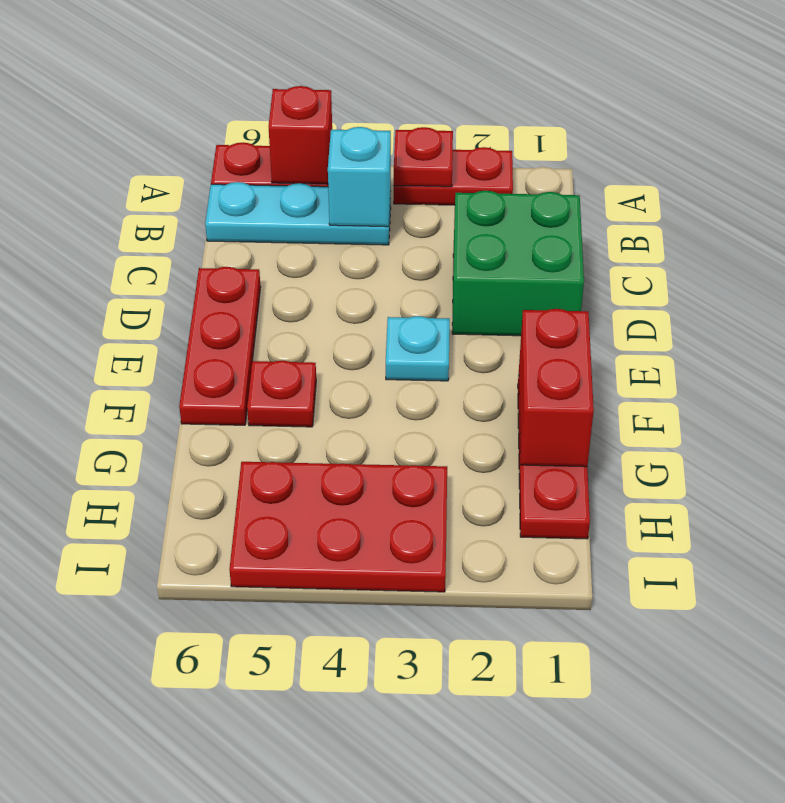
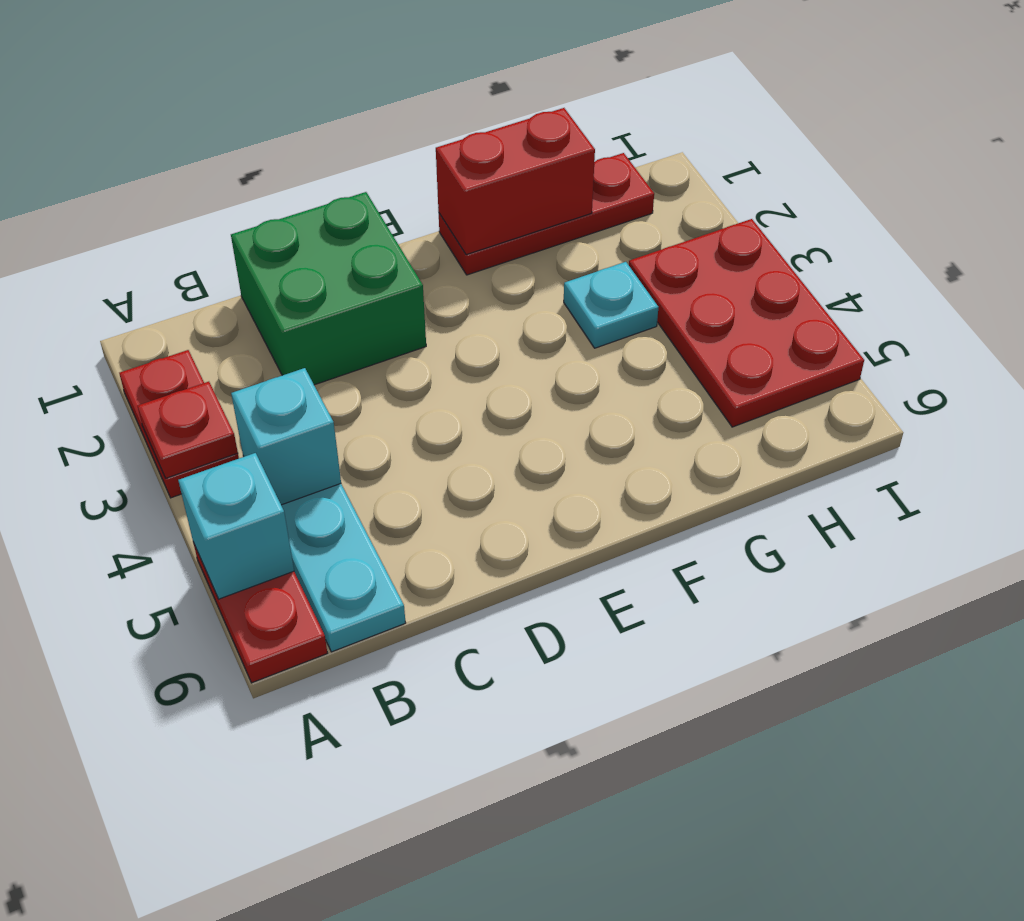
red 1x1 brick [268,86,332,184] -> cyan 1x1 brick [178,453,294,599]
red 1x3 plate [179,267,261,425] -> none
cyan 1x1 plate [386,316,450,381] -> cyan 1x1 plate moved to [564,262,659,348]
red 1x1 plate [247,361,316,427] -> none

